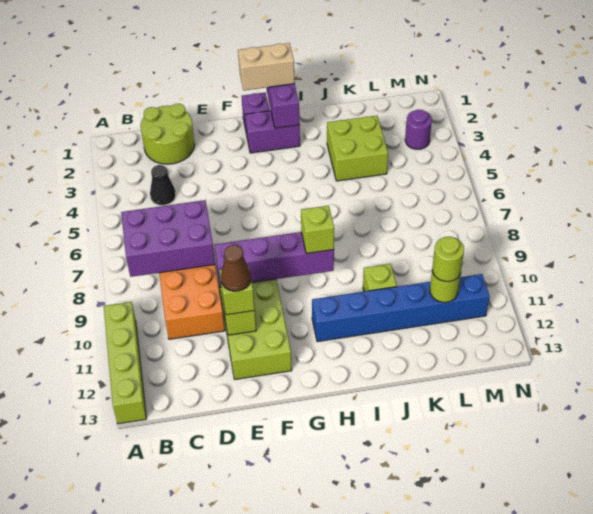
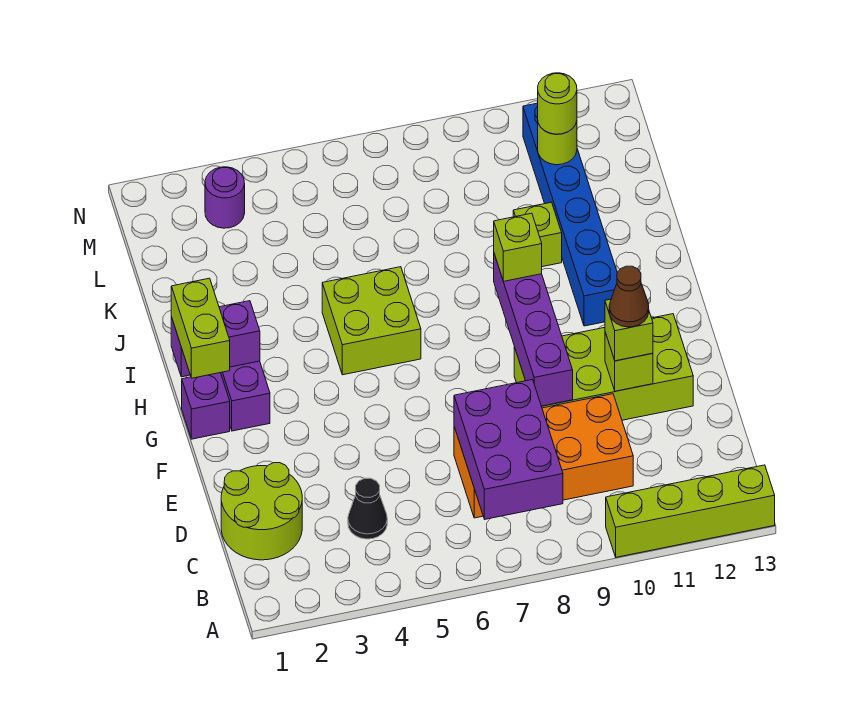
tan 1x2 brick [238,43,295,90] -> lime 1x2 brick [171,278,230,378]
lime 2x2 brick [327,116,388,181] -> lime 2x2 brick moved to [322,267,421,375]

